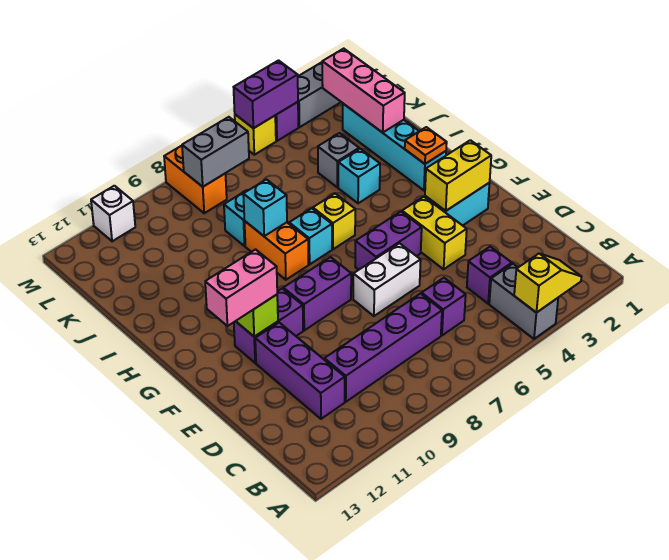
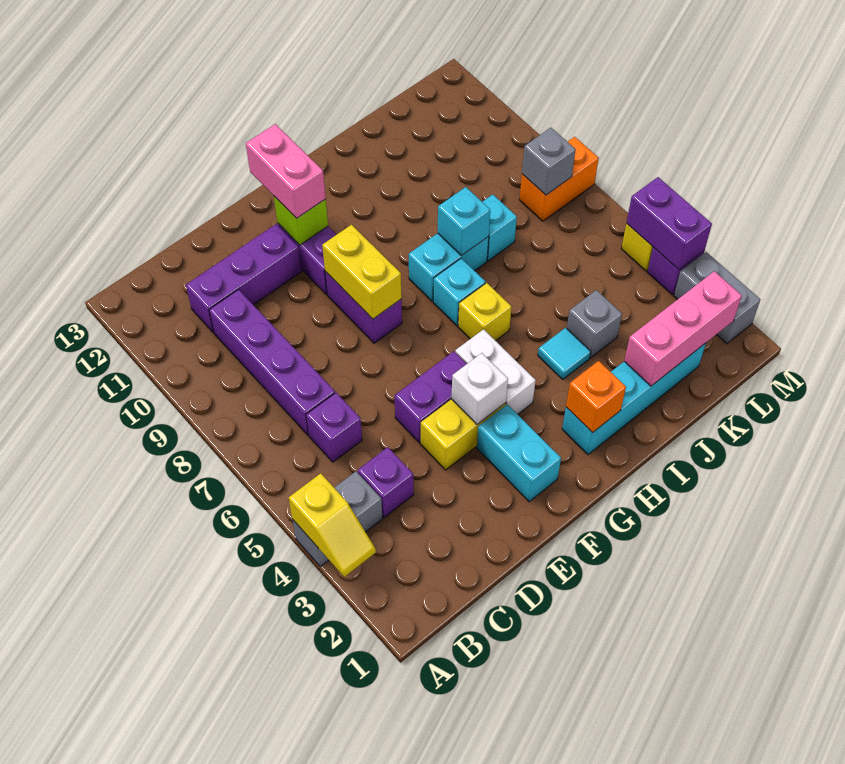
white 1x2 brick [353,243,421,316] -> white 1x2 brick moved to [455,329,536,414]
yellow 1x2 brick [425,140,491,211] -> yellow 1x2 brick moved to [322,225,401,319]
purple 1x2 brick [355,212,422,270] -> purple 1x2 brick turned to [395,351,466,443]
orange 1x1 plate [405,127,447,164] -> orange 1x1 brick [566,361,626,433]
orange 1x2 brick [244,221,308,280] -> cyan 1x2 brick [409,233,489,301]
cyan 1x1 brick [338,149,380,203] -> cyan 1x1 tile [538,328,591,379]
grey 1x2 brick [182,117,249,187] -> grey 1x1 brick [522,128,576,195]
white 1x1 brick [91,186,135,241] -> white 1x1 brick moved to [451,353,508,424]

